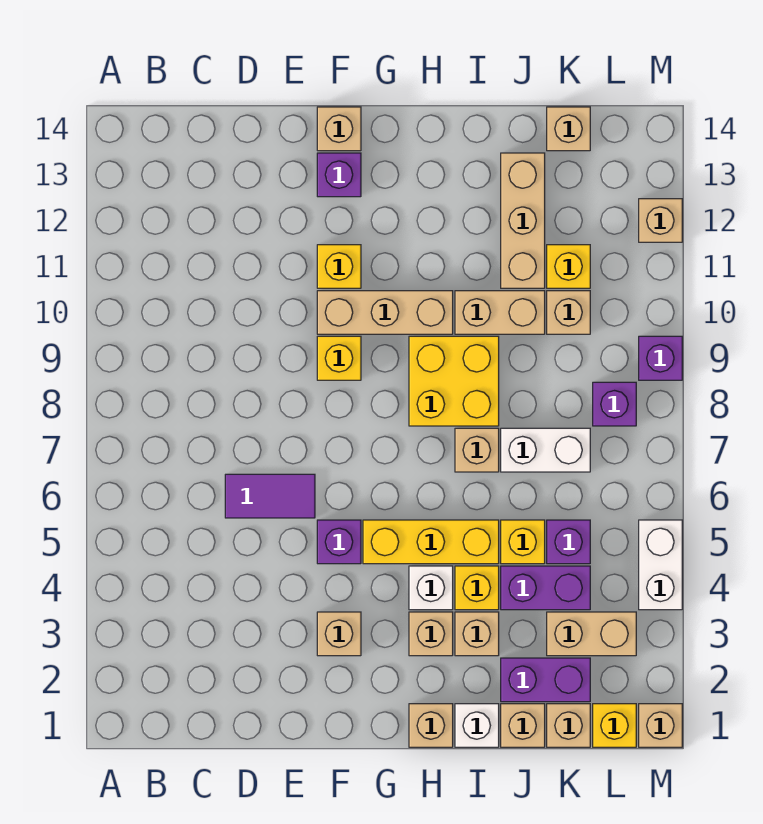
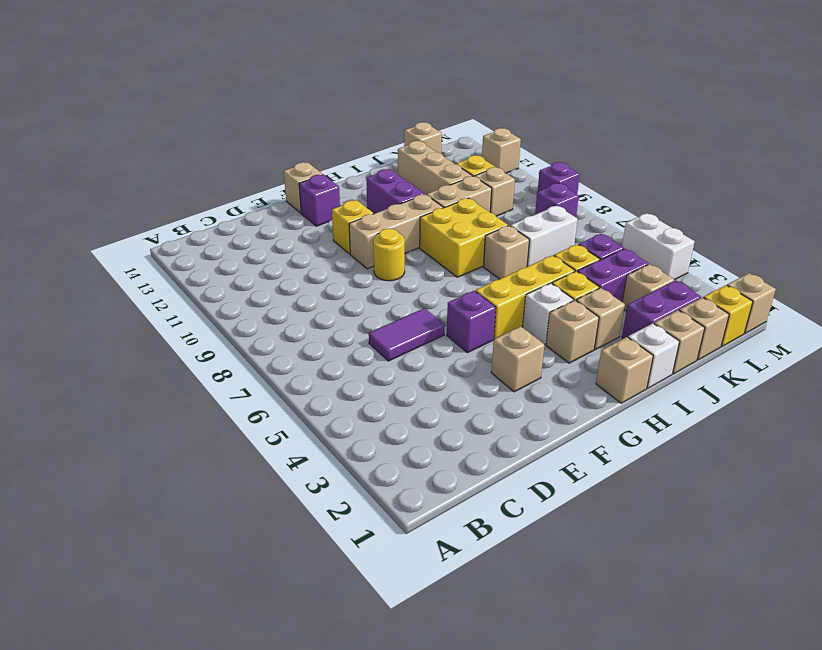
yellow 1x1 brick [317,336,361,380] -> yellow 1x1 round brick [373,228,405,281]
none -> purple 1x2 brick [366,169,424,214]
tan 1x2 brick [547,612,636,656] -> tan 1x1 brick [622,264,674,311]

